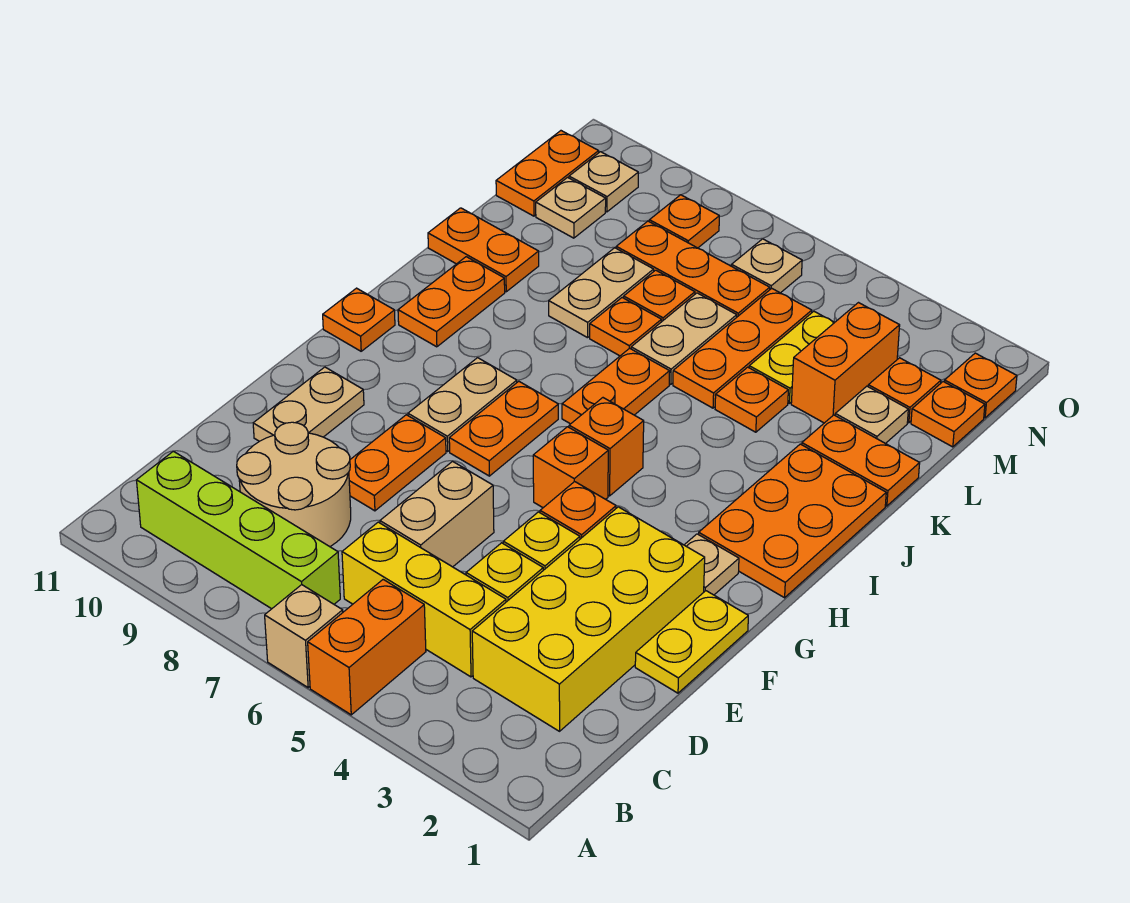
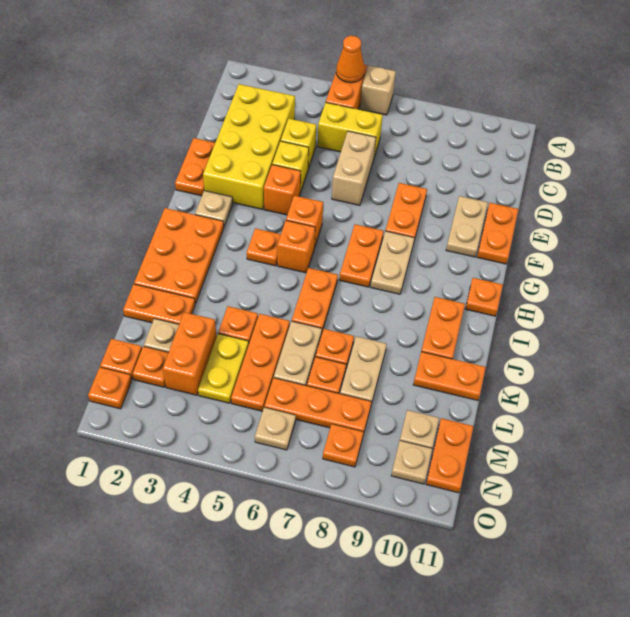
none -> orange 1x1 cone [336,36,365,83]
lime 1x4 brick [137,451,340,609] -> none
yellow 1x3 brick [342,522,506,677] -> yellow 1x2 brick [317,102,383,157]
tan 2x2 round brick [237,422,351,547] -> none
yellow 1x2 plate [635,591,748,693] -> orange 1x2 plate [175,138,215,196]
none -> orange 1x2 plate [477,203,519,264]
none -> orange 1x1 plate [247,228,281,266]

